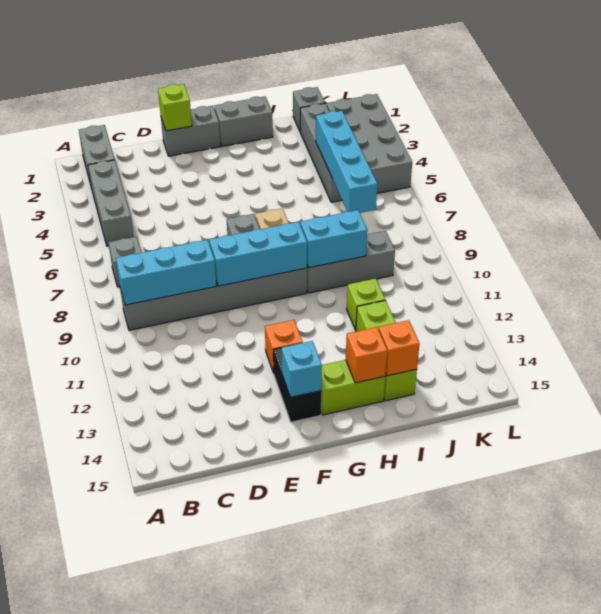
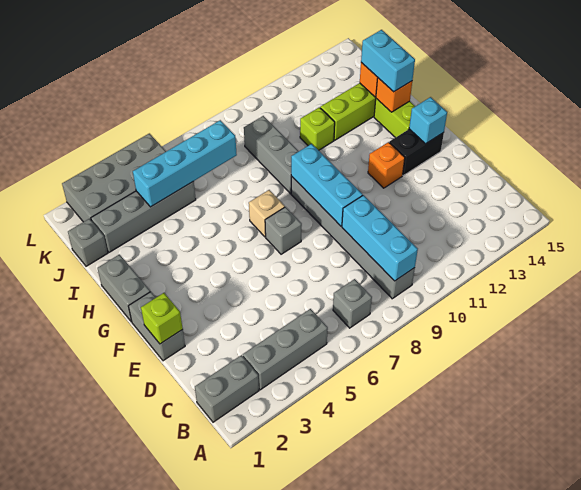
cyan 1x2 brick [300,210,367,268] -> cyan 1x2 brick moved to [361,30,415,92]

